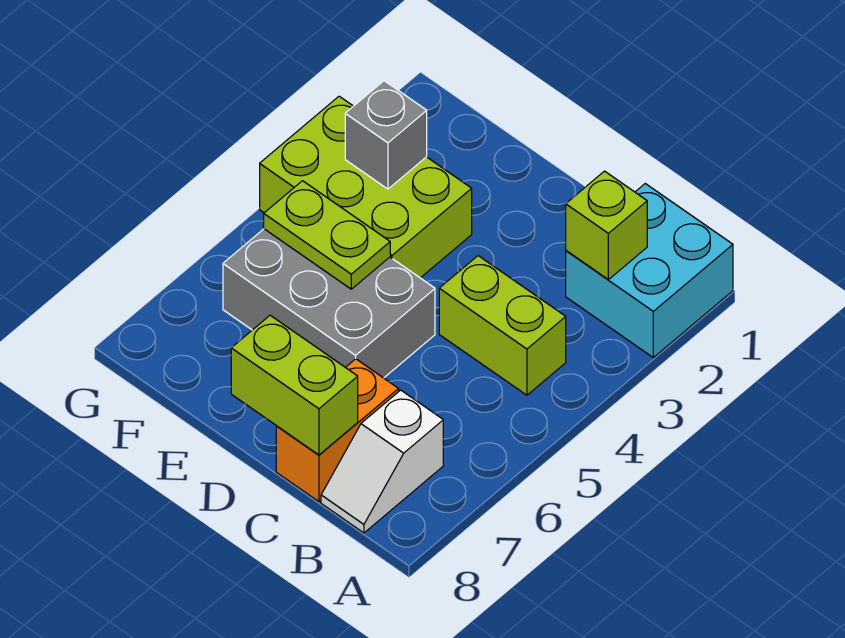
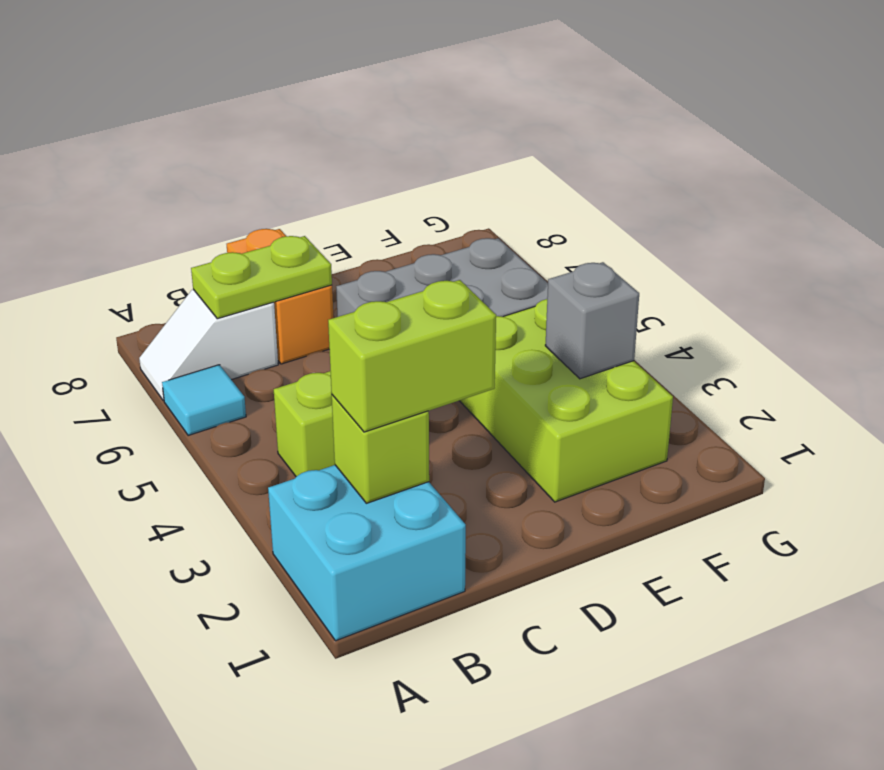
none -> cyan 1x1 tile [162,365,246,436]
white 1x2 slope [321,390,443,533] -> white 1x2 slope turned to [139,289,278,401]
lime 1x2 brick [231,315,358,455] -> lime 1x2 brick moved to [328,280,496,432]
lime 2x3 brick [260,96,472,278] -> lime 2x3 brick turned to [459,299,673,502]
lime 1x2 plate [264,181,390,289] -> lime 1x2 plate moved to [191,236,332,319]

